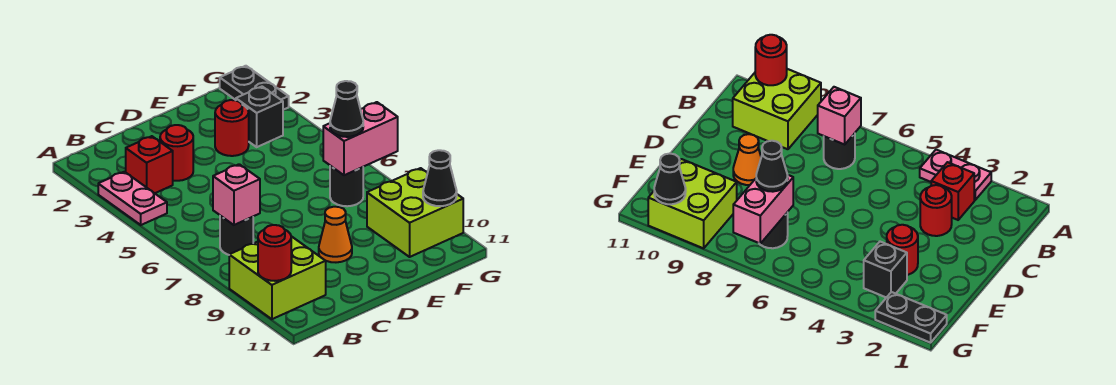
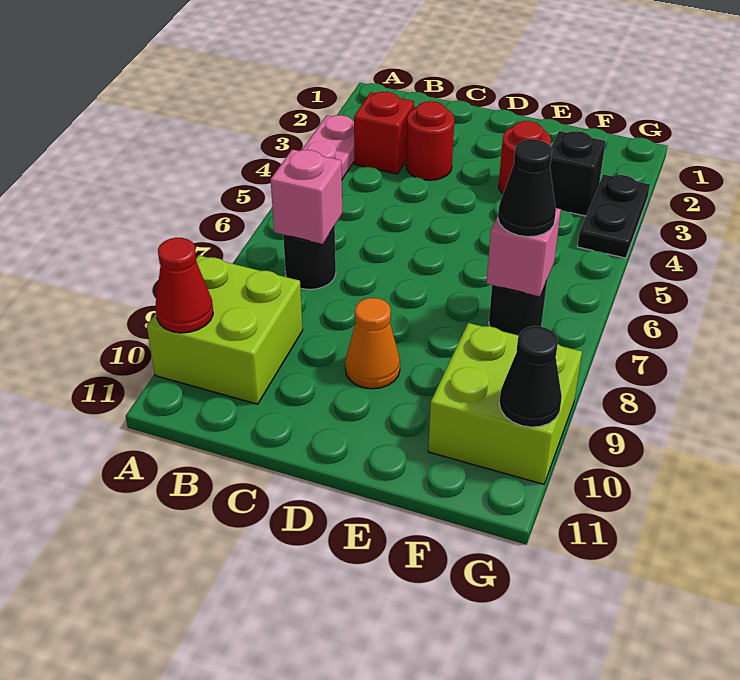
red 1x1 round brick [258,225,291,281] -> red 1x1 cone [156,238,213,333]
pink 1x2 brick [323,102,398,175] -> pink 1x1 brick [486,208,561,296]
black 1x2 plate [220,66,289,110] -> black 1x2 plate moved to [577,174,650,258]

